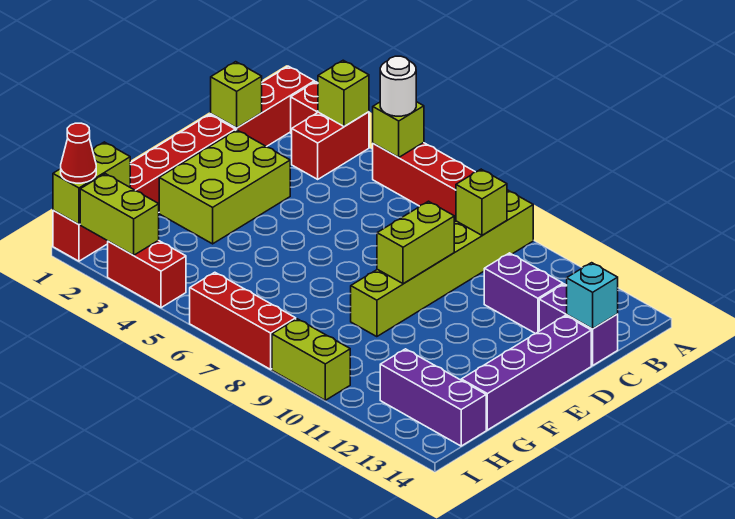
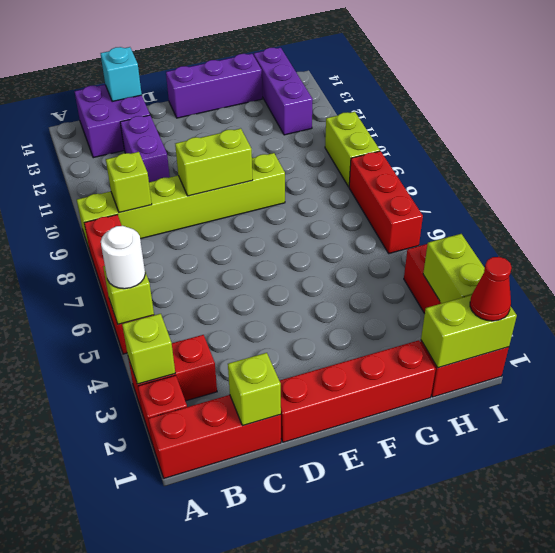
purple 1x2 brick [539,284,618,366] -> purple 2x2 brick [74,85,150,158]
lime 2x3 brick [159,130,290,244] -> none
purple 1x4 brick [461,316,591,430] -> purple 1x3 brick [166,54,262,118]

